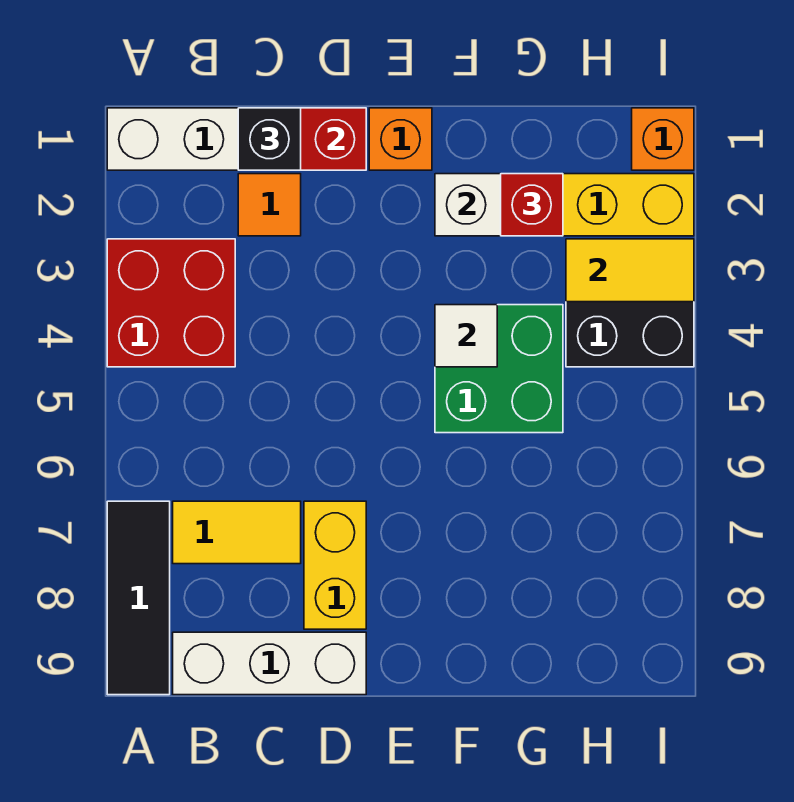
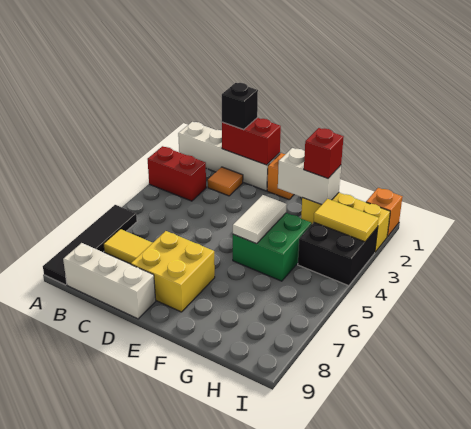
red 2x2 brick [107,239,235,367] -> red 1x2 brick [148,146,206,201]
black 1x3 tile [107,501,170,695] -> black 1x4 tile [43,205,137,285]
yellow 1x2 brick [304,501,366,629] -> yellow 2x2 brick [131,231,215,312]
white 1x1 tile [435,305,497,367] -> white 1x2 tile [233,195,287,244]

